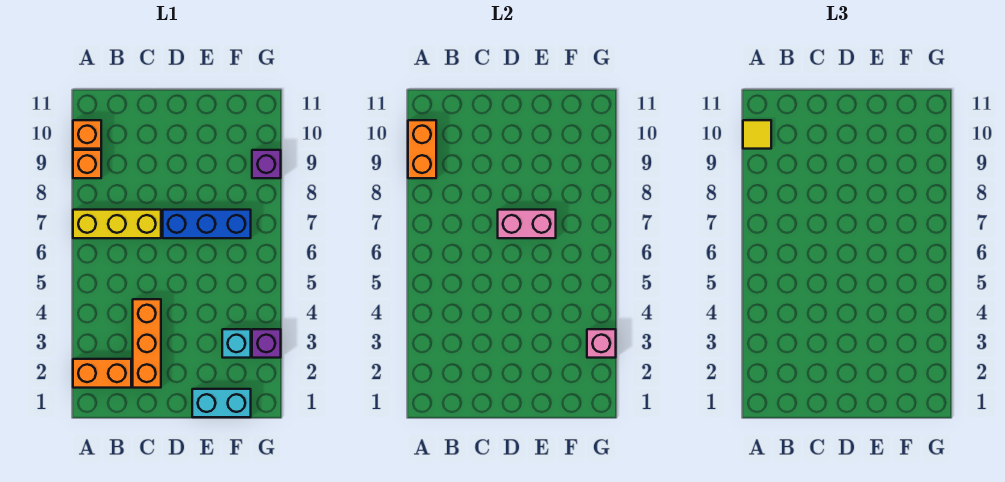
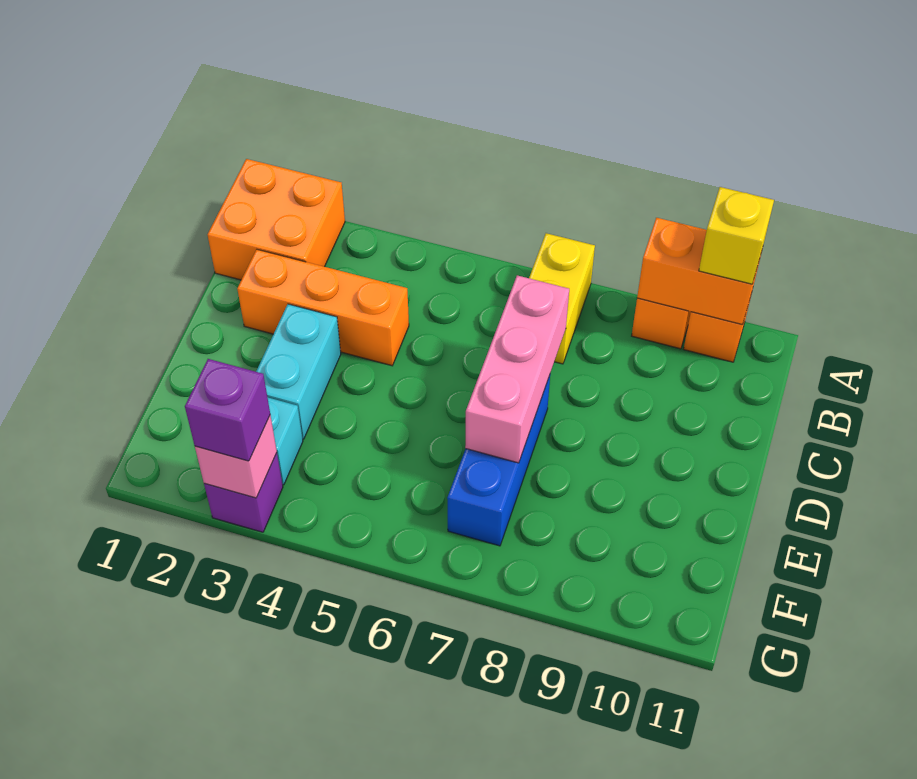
orange 1x2 brick [73,359,131,388] -> orange 2x2 brick [208,159,345,280]
yellow 1x3 brick [73,210,161,238] -> yellow 1x2 brick [529,233,595,364]
yellow 1x1 tile [743,120,771,149] -> yellow 1x1 brick [699,187,774,284]
pink 1x2 brick [498,210,556,238] -> pink 1x3 brick [465,275,569,463]
cyan 1x2 brick [192,389,251,417] -> cyan 1x2 brick moved to [256,304,341,439]
purple 1x1 brick [252,150,281,178] -> purple 1x1 brick moved to [185,359,270,461]

